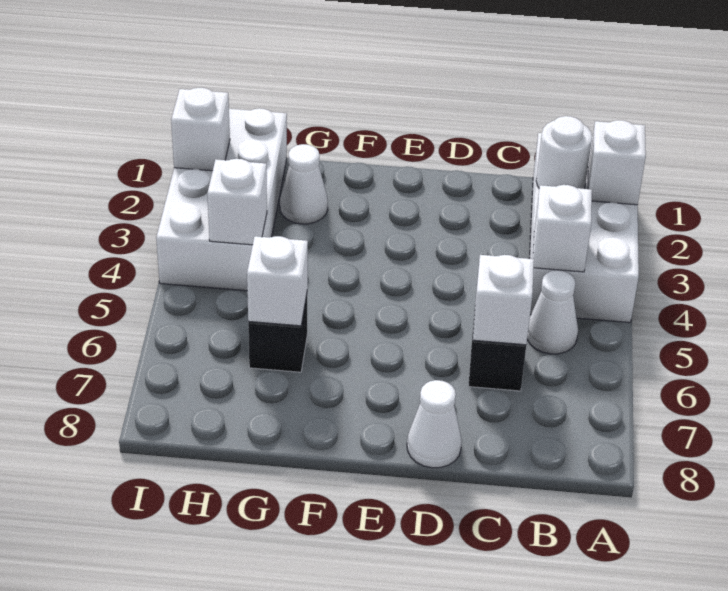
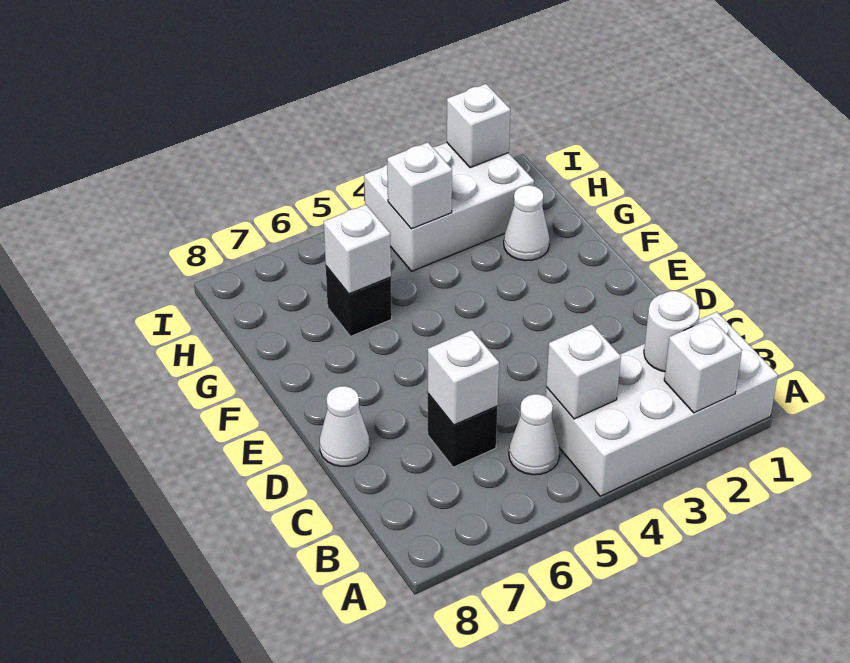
white 2x4 brick [156,108,287,291] -> white 2x3 brick [364,143,534,271]

